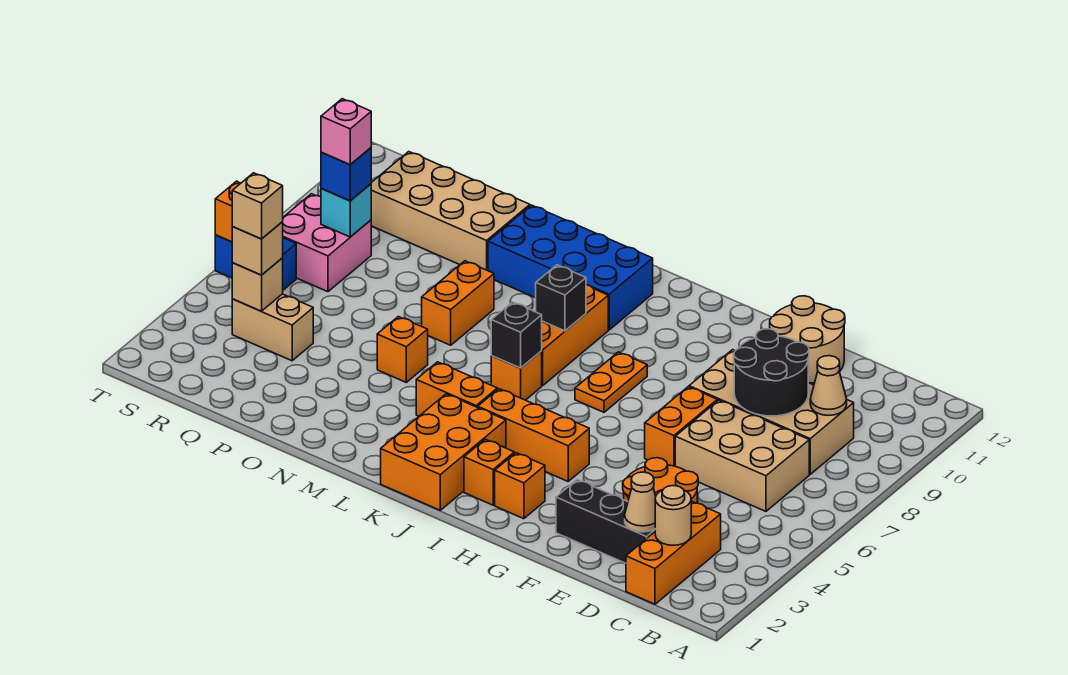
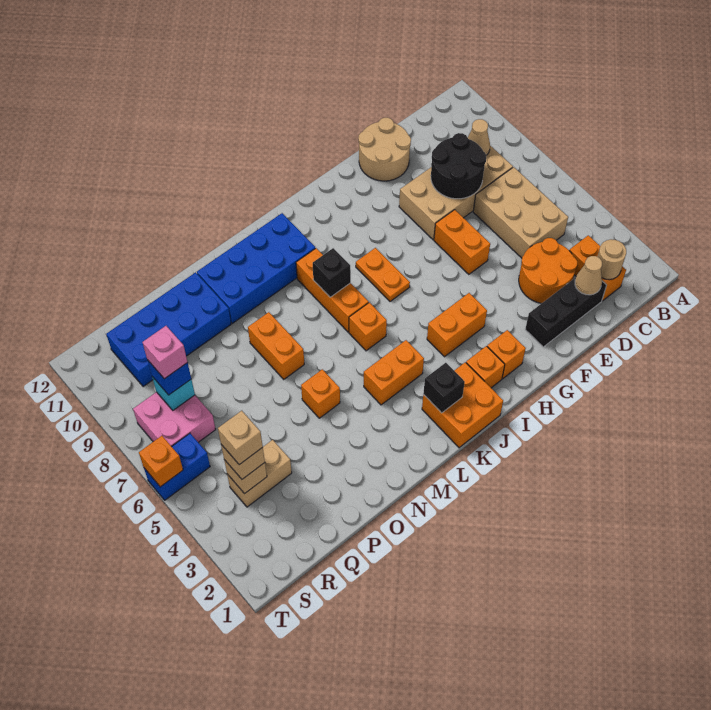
orange 1x3 brick [626,501,721,604] -> orange 1x2 brick [569,235,626,301]
tan 2x3 brick [675,400,809,511] -> tan 2x3 brick turned to [473,167,568,258]
orange 1x3 brick [478,389,589,481] -> orange 1x2 brick [427,293,487,357]
orange 2x3 brick [381,394,506,510] -> orange 2x2 brick [422,362,503,448]
black 1x1 brick [491,302,542,368] -> black 1x1 brick moved to [423,363,465,413]
tan 2x4 brick [371,152,530,271] -> blue 2x4 brick [106,272,231,387]

